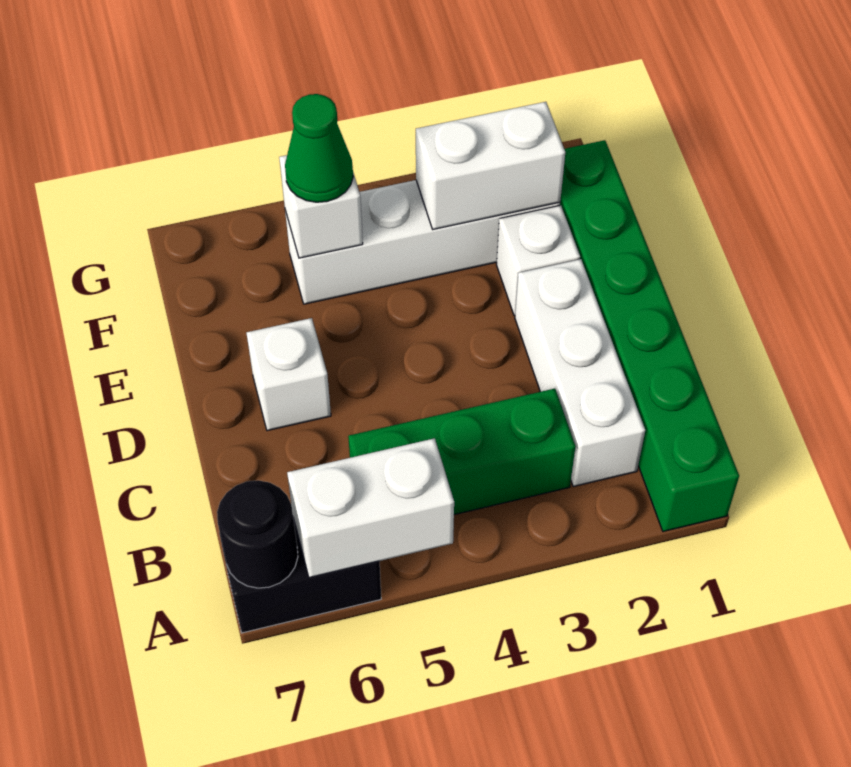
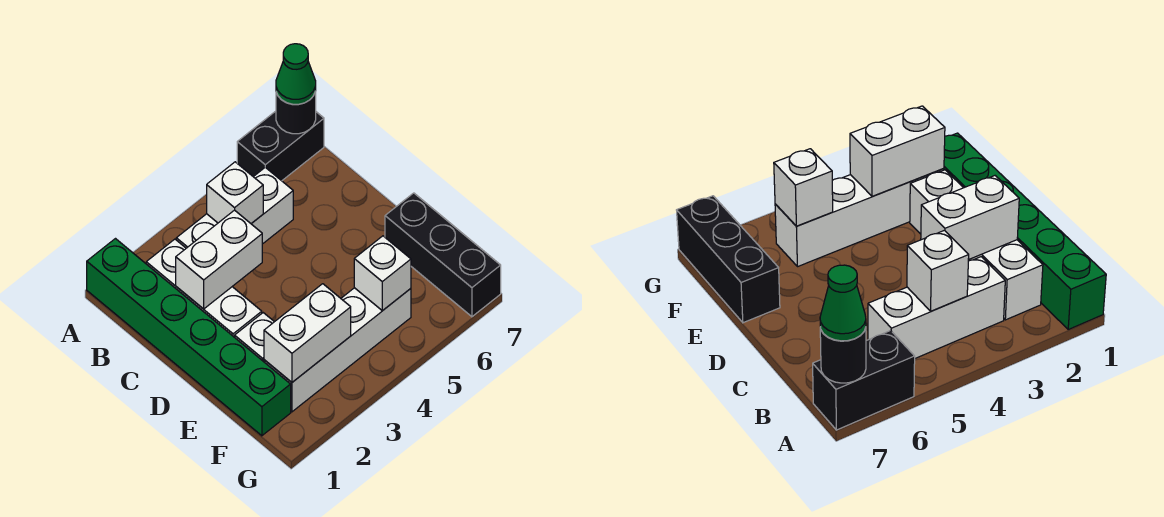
white 1x2 brick [287,438,454,578] -> white 1x2 brick moved to [176,210,262,309]
green 1x3 brick [348,389,576,515] -> white 1x3 brick [176,167,293,248]
white 1x1 brick [247,318,331,431] -> white 1x1 brick moved to [207,162,263,223]
none -> black 1x3 brick [385,193,501,317]
green 1x1 cone [285,94,353,202] -> green 1x1 cone moved to [276,44,316,104]

